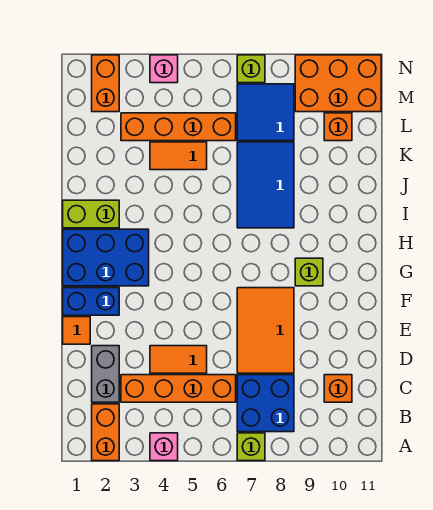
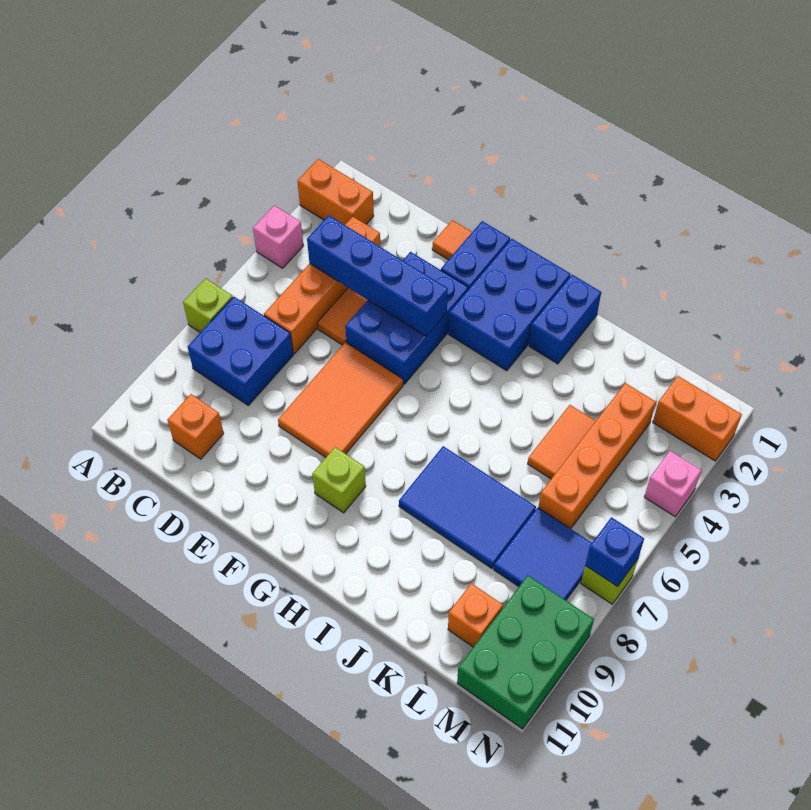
grey 1x2 brick [92,346,119,402] -> none
none -> blue 1x4 brick [307,215,448,336]
orange 2x3 tile [237,288,294,373] -> orange 2x3 tile turned to [278,342,403,457]
none -> blue 2x3 brick [345,252,468,384]
lime 1x2 brick [63,200,119,228] -> blue 1x2 brick [529,275,601,364]
orange 2x3 brick [295,55,381,112] -> green 2x3 brick [457,575,594,729]
none -> blue 1x1 brick [585,517,644,587]

